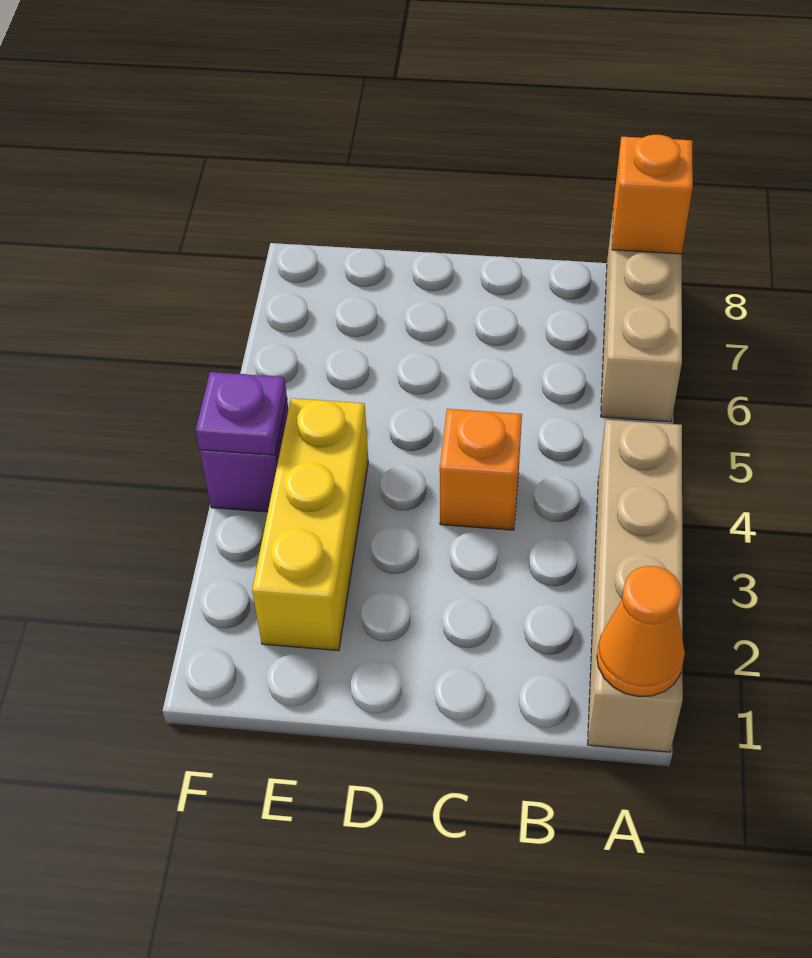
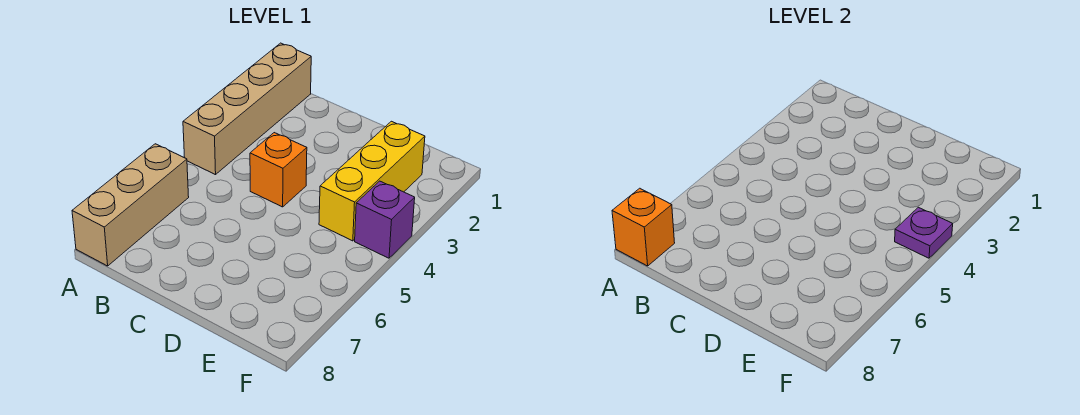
orange 1x1 cone [597,566,685,697] -> none

